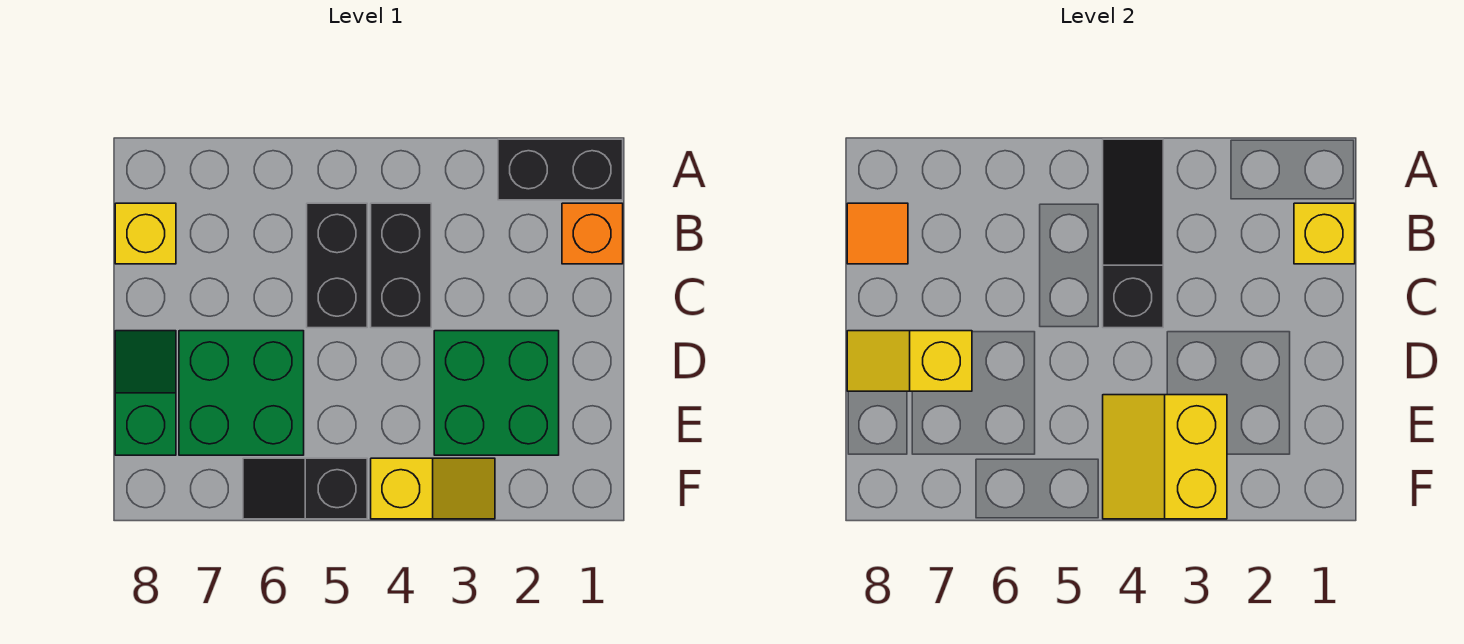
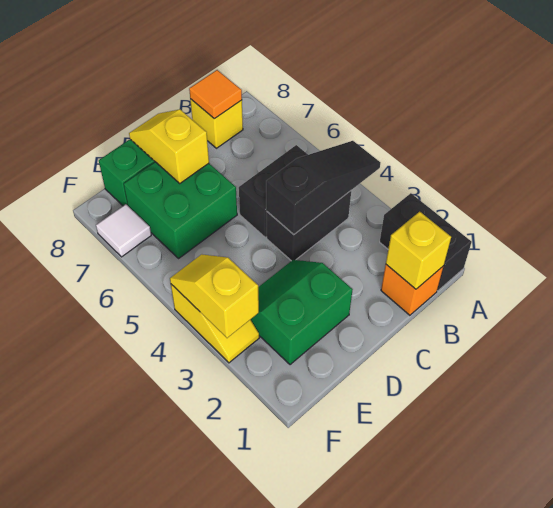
green 2x2 brick [434,331,559,455] -> green 2x2 slope [250,260,353,365]
yellow 2x2 slope [1103,395,1227,519] -> yellow 1x2 slope [170,254,259,338]
black 1x2 slope [243,458,367,519] -> none
none -> white 1x1 tile [96,204,151,257]

